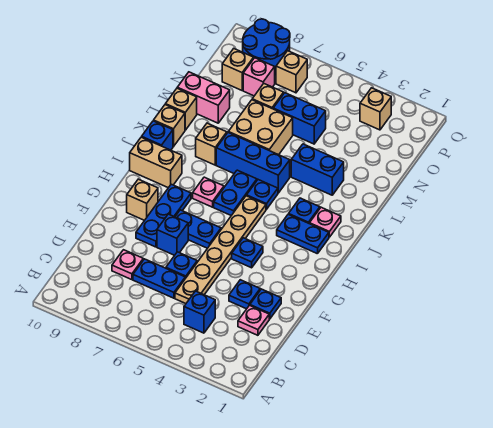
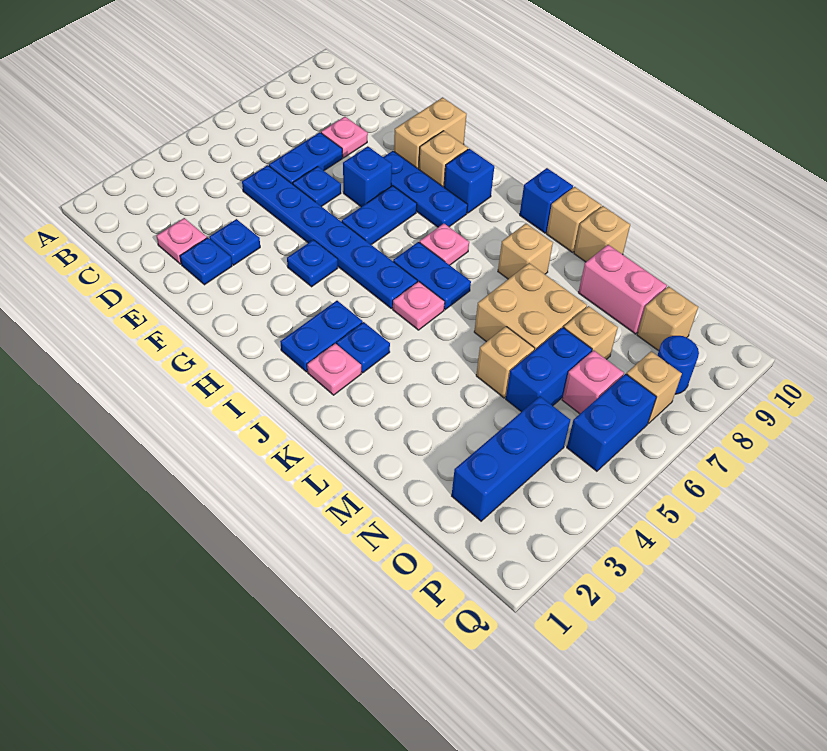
blue 1x1 brick [184,291,215,333] -> blue 1x1 brick moved to [444,149,494,213]
tan 1x6 plate [175,196,266,304] -> blue 1x6 plate [242,165,417,309]
tan 1x2 brick [130,137,182,188] -> tan 1x2 brick moved to [394,97,466,169]
blue 1x1 plate [247,180,278,209] -> pink 1x1 plate [393,281,445,330]
blue 1x3 brick [216,133,290,193] -> blue 1x3 brick moved to [452,396,570,521]
blue 1x2 brick [291,144,344,195] -> blue 1x2 brick moved to [567,374,656,471]
pink 1x2 brick [177,72,230,123] -> pink 1x2 brick turned to [578,245,667,334]
pink 1x1 brick [243,58,275,96] -> pink 1x1 brick moved to [562,350,624,414]
tan 1x1 brick [360,88,391,130] -> tan 1x1 brick moved to [476,327,535,398]
blue 2x2 round brick [243,19,290,76] -> blue 1x1 round brick [657,336,699,394]

